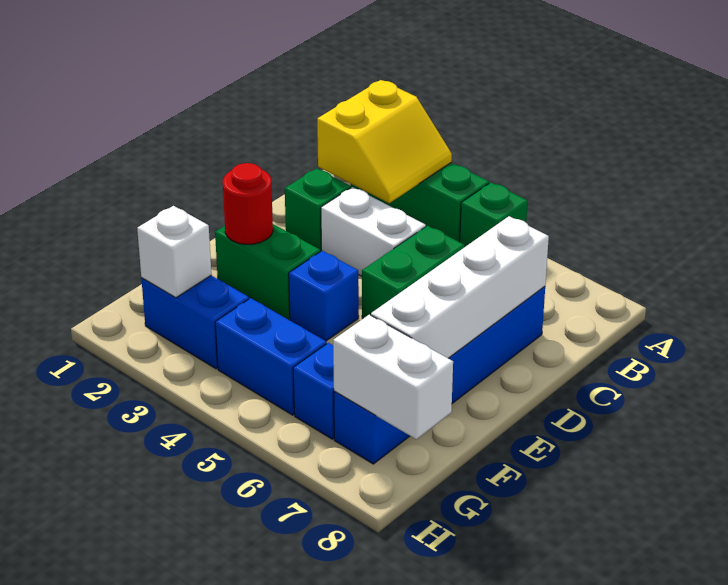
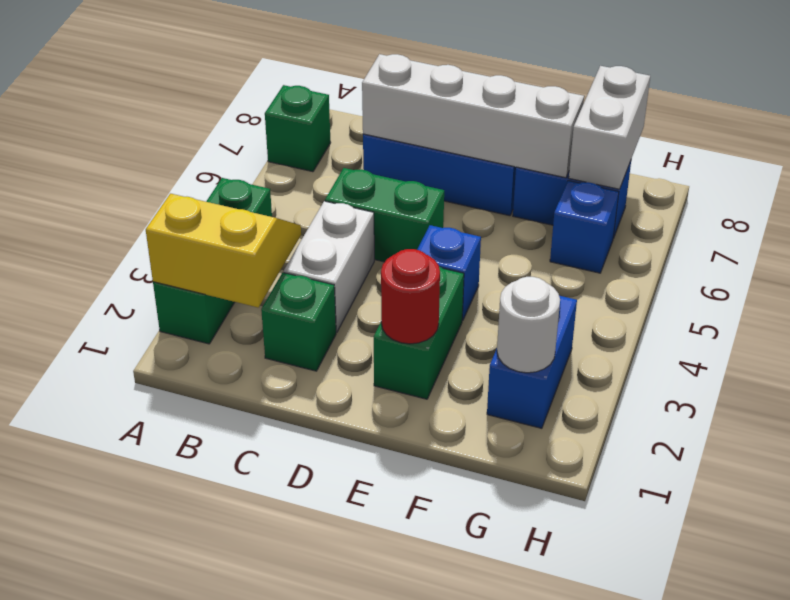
green 1x1 brick [460,183,528,247] -> green 1x1 brick moved to [265,85,331,172]
white 1x1 brick [137,206,212,298] -> white 1x1 round brick [497,277,560,373]
blue 1x2 brick [215,298,327,415] -> none

